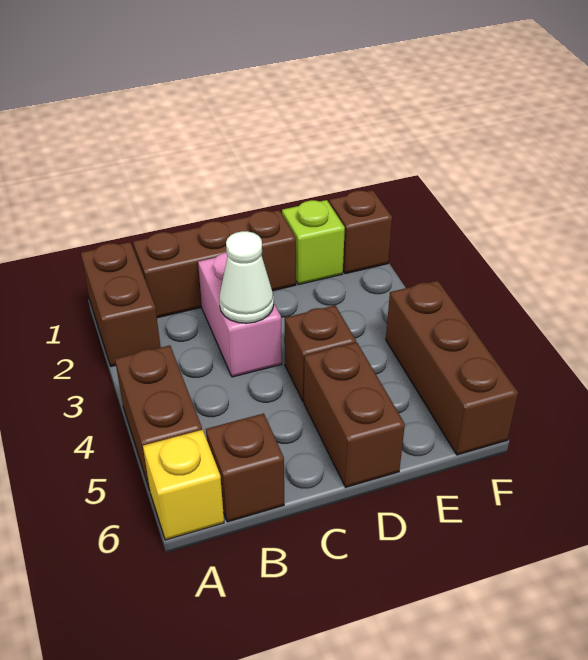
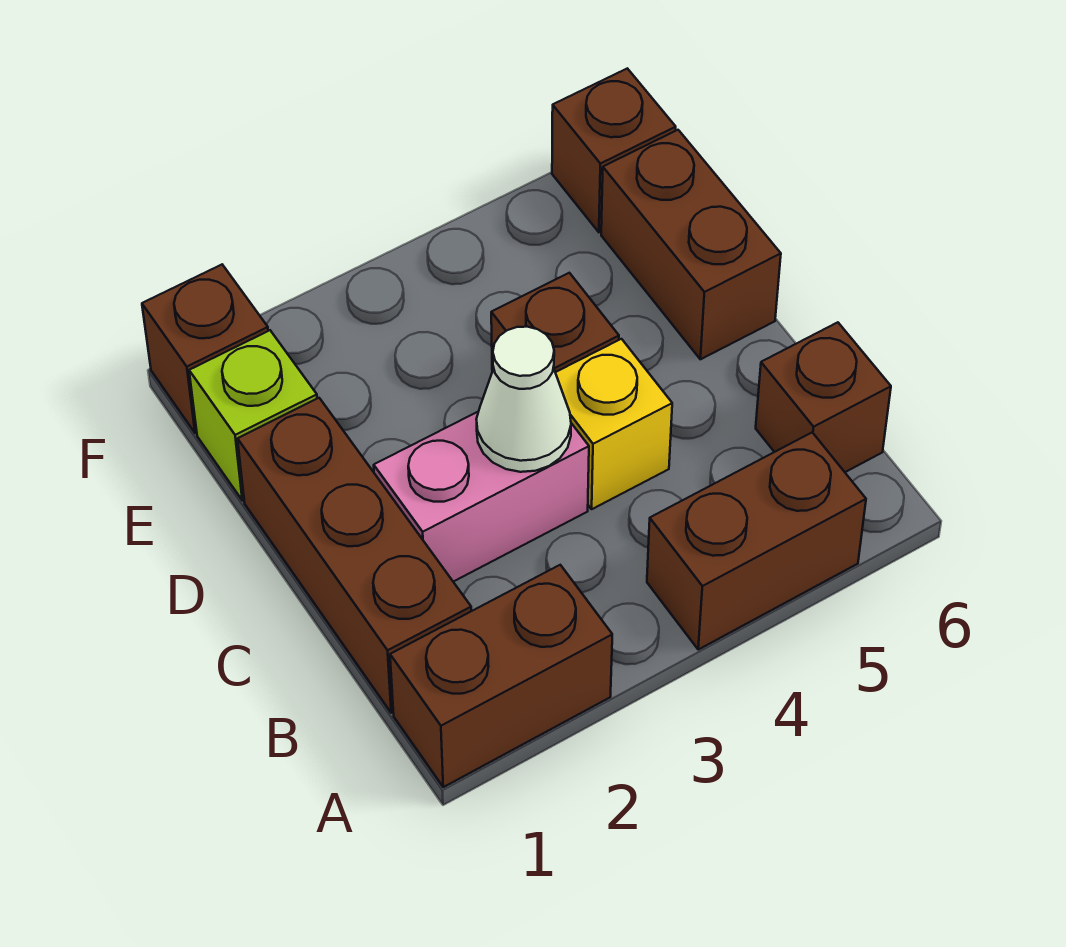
yellow 1x1 brick [143,430,224,540] -> yellow 1x1 brick moved to [555,339,672,509]
brown 1x2 brick [304,342,405,487] -> brown 1x2 brick turned to [601,130,781,359]
brown 1x3 brick [386,281,518,455] -> brown 1x1 brick [552,68,676,232]

